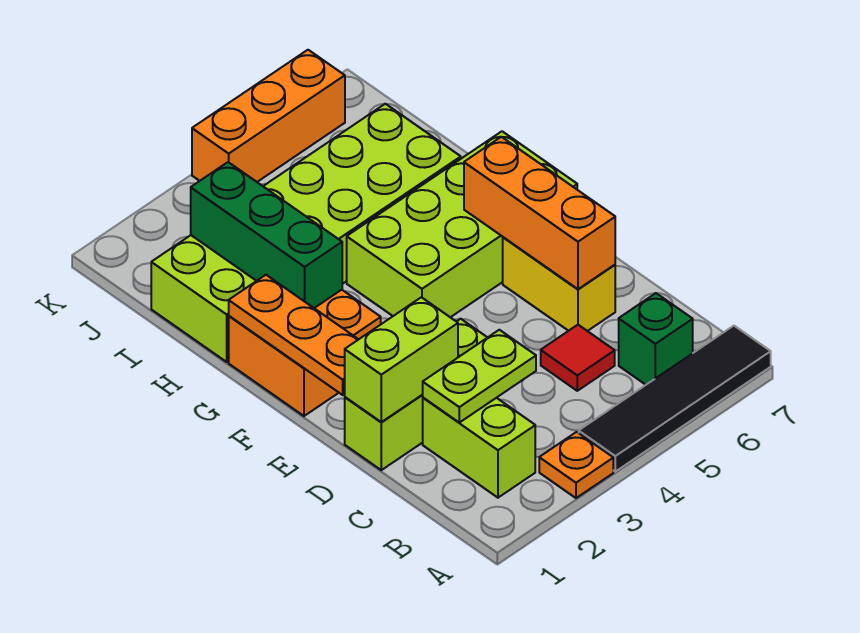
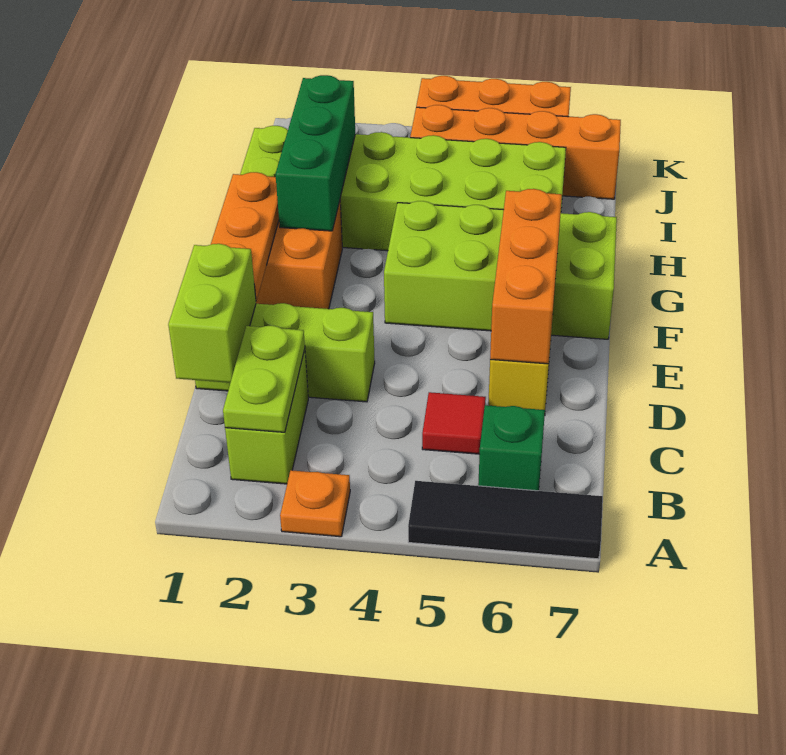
black 1x4 tile [579,326,771,471] -> black 1x3 tile [408,481,603,559]
lime 1x2 plate [423,330,536,423] -> lime 1x2 plate turned to [223,326,305,432]
lime 1x2 brick [345,297,458,422] -> lime 1x2 brick turned to [168,244,256,383]
none -> orange 1x4 brick [410,105,621,199]

